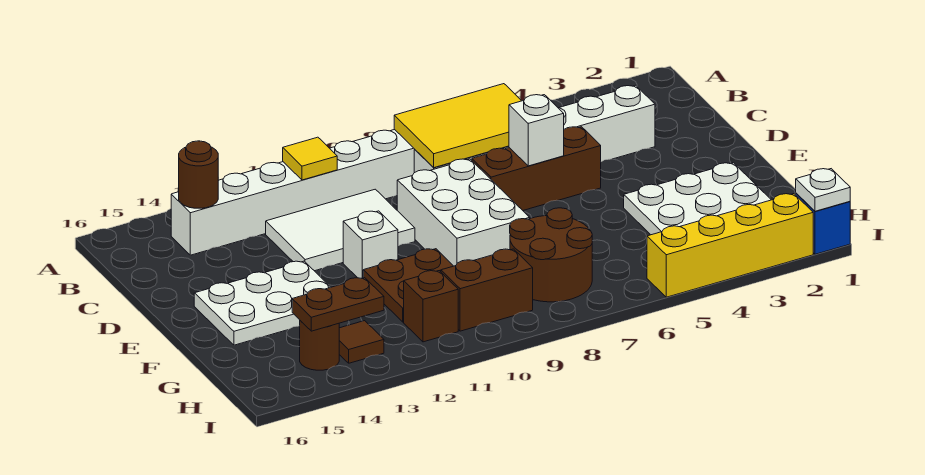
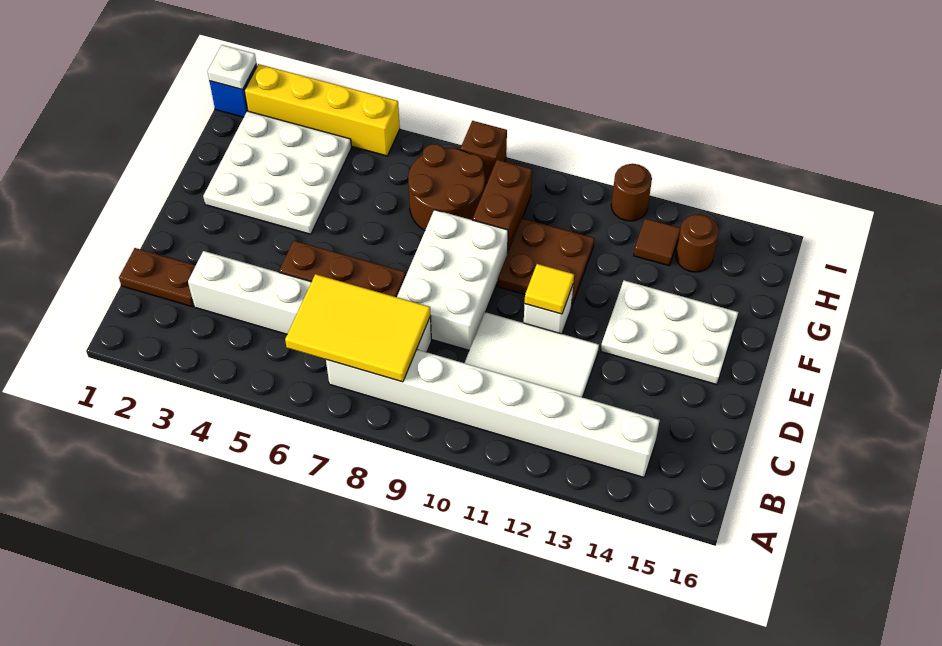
yellow 1x1 tile [283,137,337,180] -> yellow 1x1 tile moved to [525,264,574,314]
brown 1x1 round brick [179,141,218,208] -> brown 1x1 round brick moved to [611,164,652,221]
white 1x1 brick [509,95,564,166] -> none
brown 1x2 brick [441,249,533,331] -> brown 1x2 brick turned to [473,160,532,253]
brown 1x1 brick [404,271,458,342] -> brown 1x1 brick moved to [460,121,507,183]
brown 1x2 plate [292,278,384,331] -> brown 1x2 plate moved to [119,248,196,307]

